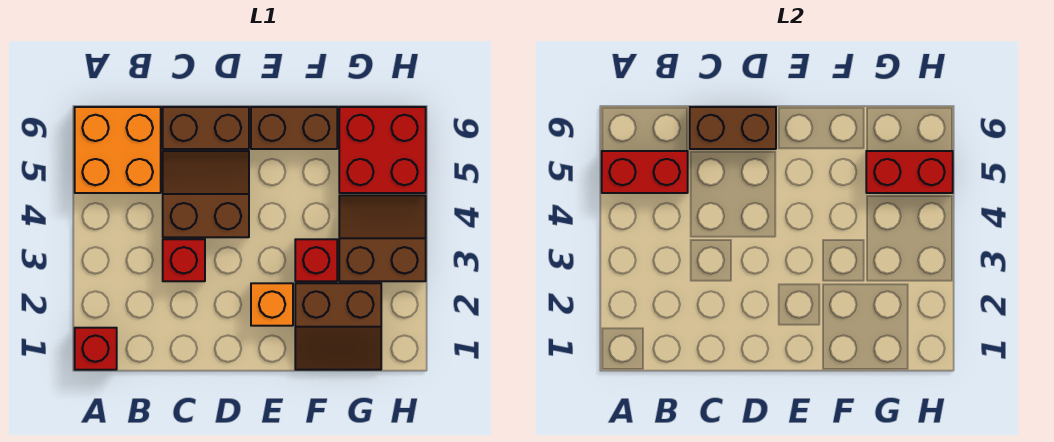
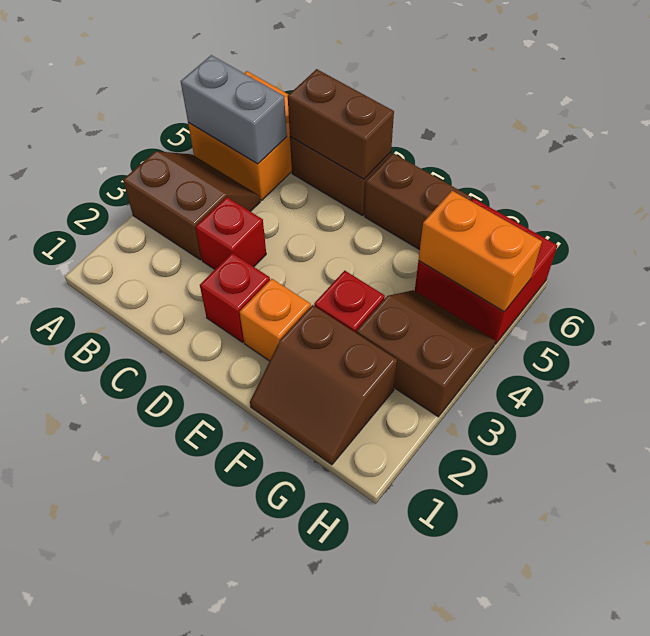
red 1x1 brick [75,328,117,370] -> red 1x1 brick moved to [200,253,270,342]
red 1x2 brick [602,151,688,193] -> grey 1x2 brick [181,55,287,164]
brown 2x2 slope [163,151,249,237] -> brown 2x2 slope moved to [123,151,260,260]
red 1x2 brick [866,151,953,193] -> orange 1x2 brick [419,191,542,312]

